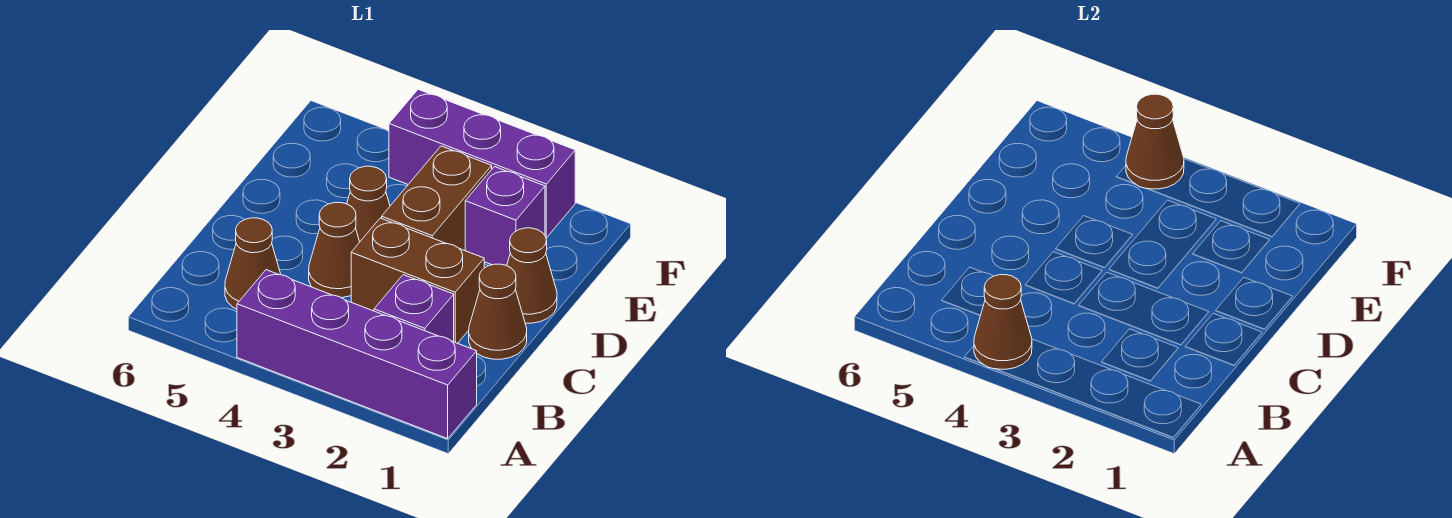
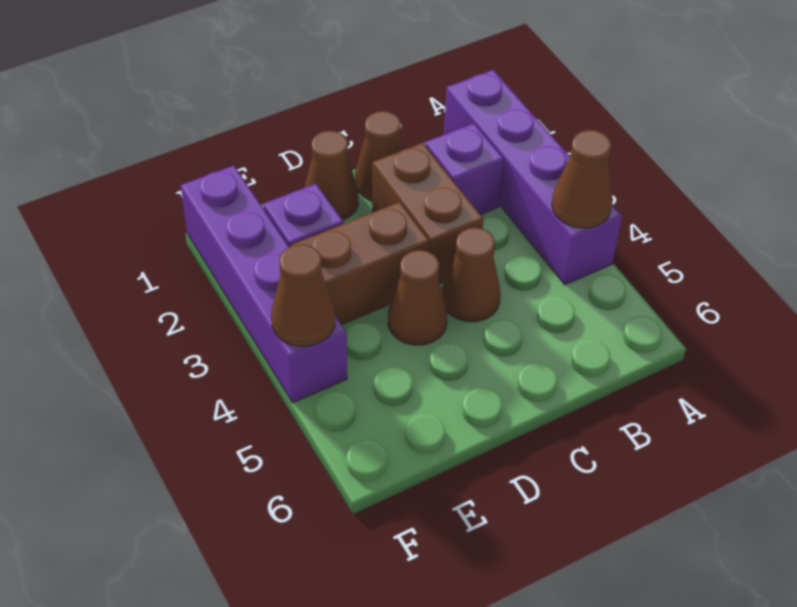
brown 1x1 cone [225,218,281,309] -> none
purple 1x3 brick [389,89,575,238] -> purple 1x4 brick [181,166,347,403]

